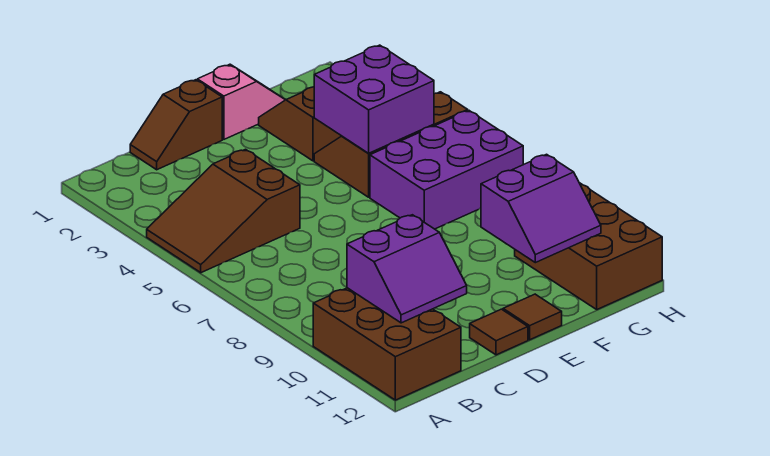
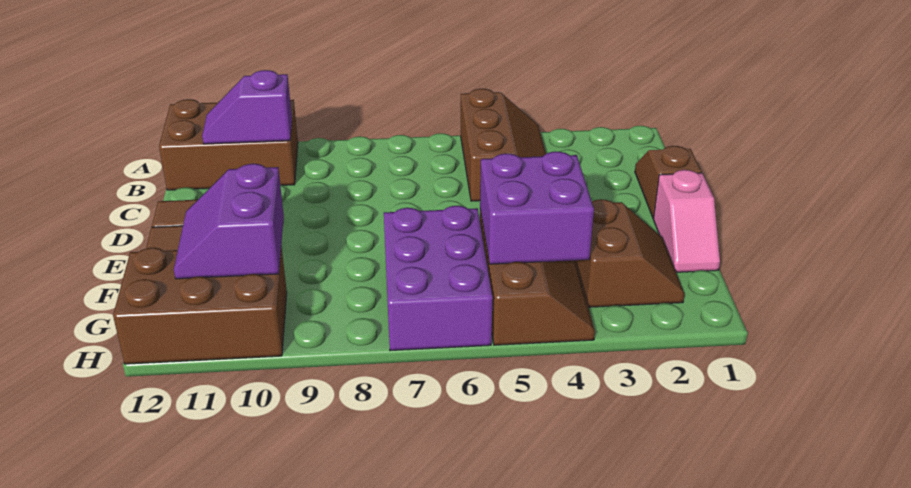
brown 2x3 slope [147,149,300,273] -> brown 2x3 slope turned to [461,89,546,201]
purple 2x2 slope [347,215,467,323] -> purple 1x2 slope [202,70,292,144]

